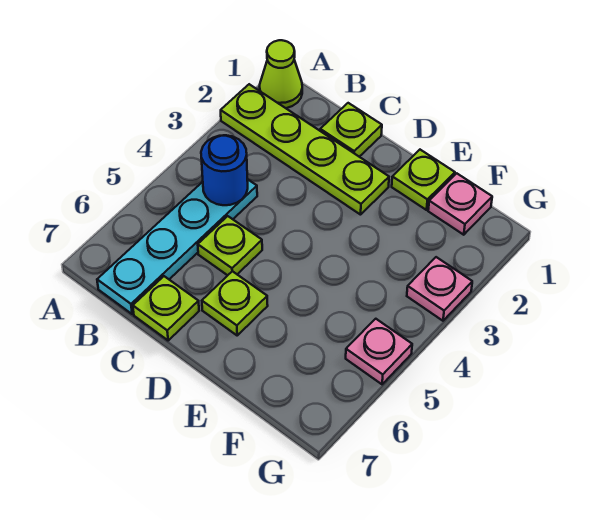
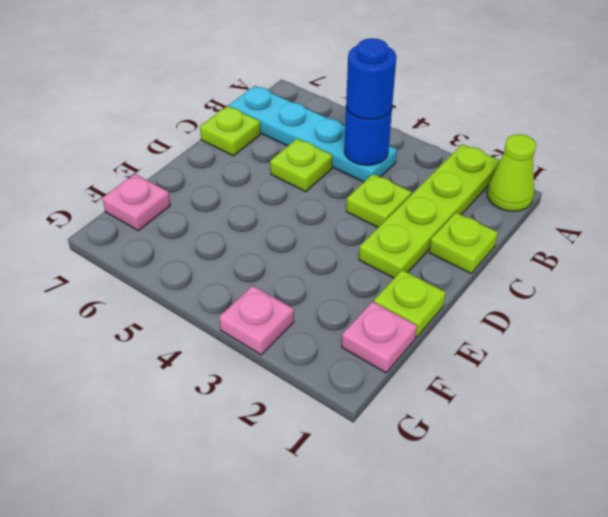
none -> blue 1x1 round brick [346,38,396,120]
lime 1x1 plate [202,271,268,335] -> lime 1x1 plate moved to [346,174,411,227]
pink 1x1 plate [346,319,412,384] -> pink 1x1 plate moved to [102,174,170,231]

